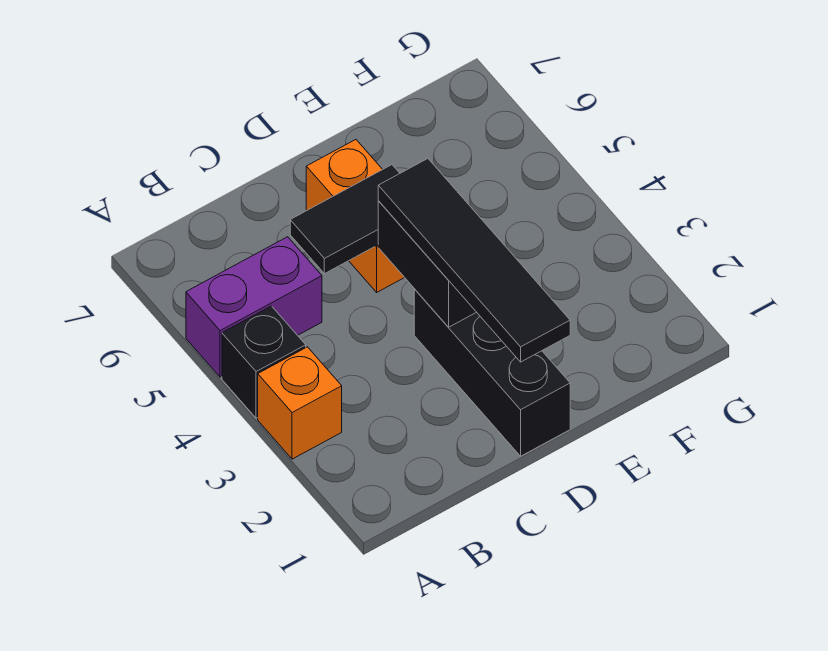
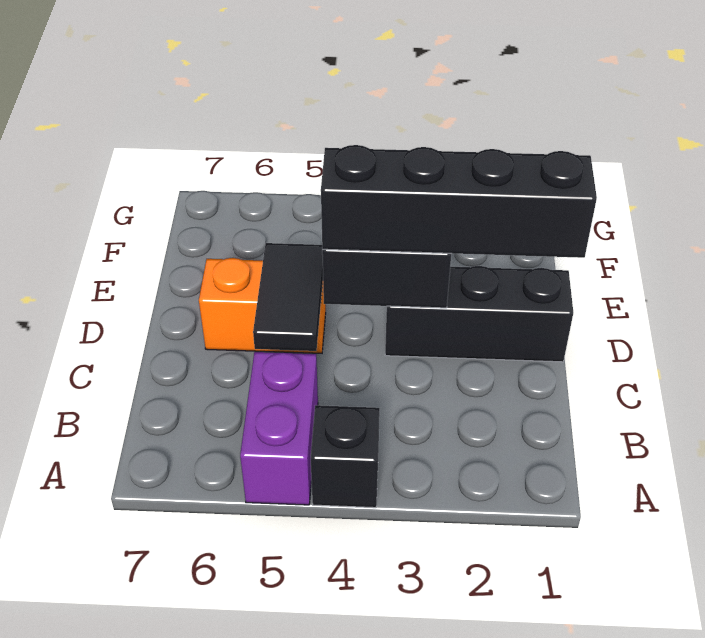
orange 1x1 brick [258,347,342,459] -> none
black 1x4 tile [378,159,570,362] -> black 1x4 brick [321,145,597,258]

